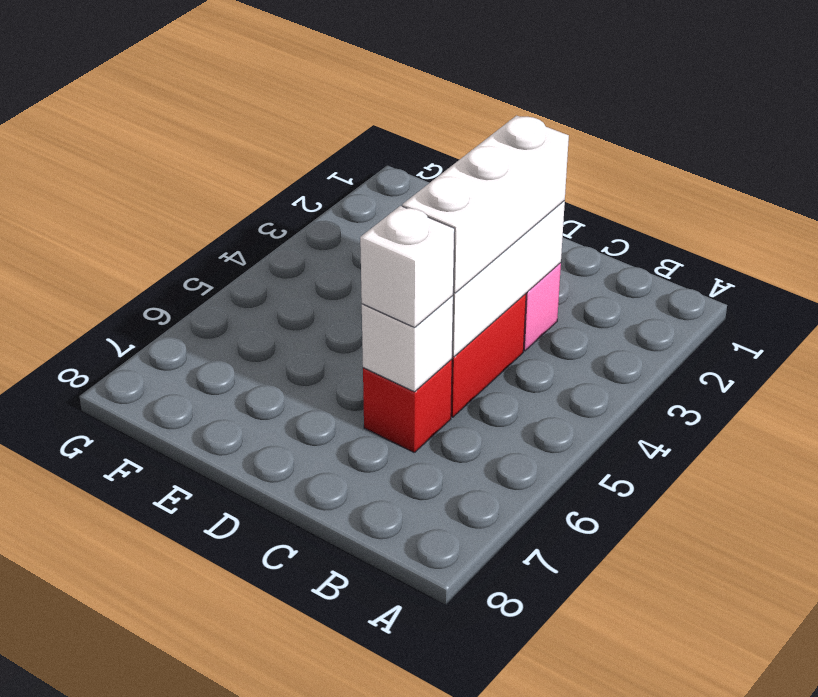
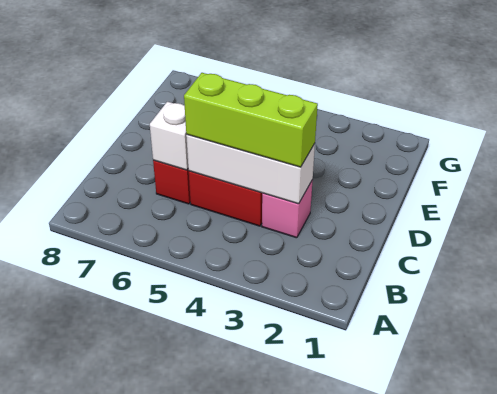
white 1x3 brick [402,116,569,293] -> lime 1x3 brick [184,73,318,167]
white 1x1 brick [360,206,455,328] -> none

